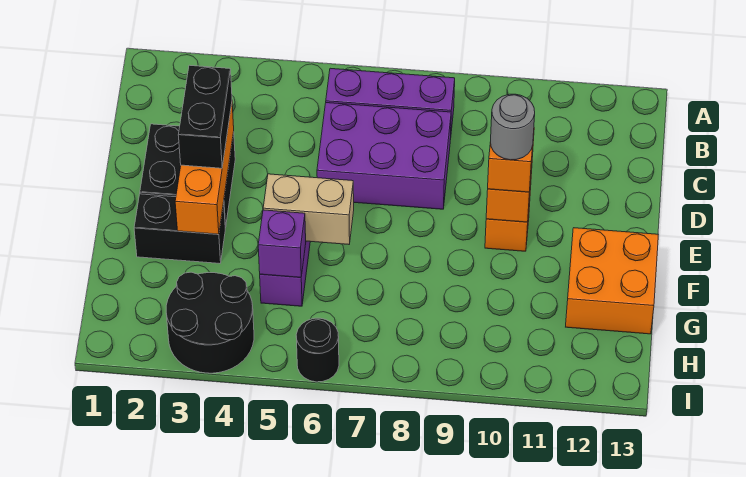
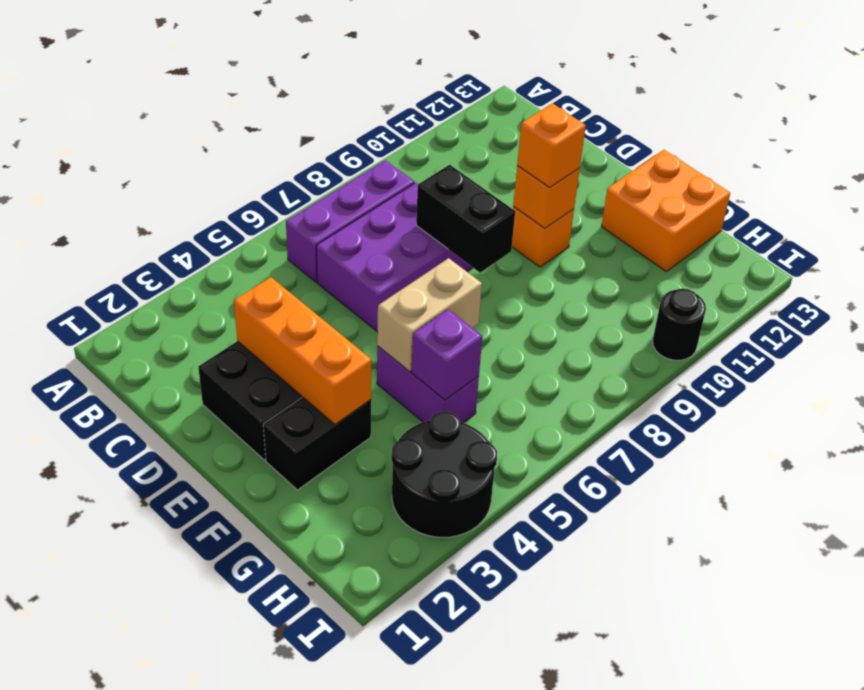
black 1x2 brick [178,65,232,168] -> black 1x2 brick moved to [416,165,515,273]
grey 1x1 round brick [491,94,535,160] -> none
black 1x1 round brick [296,318,339,382] -> black 1x1 round brick moved to [653,289,706,360]

